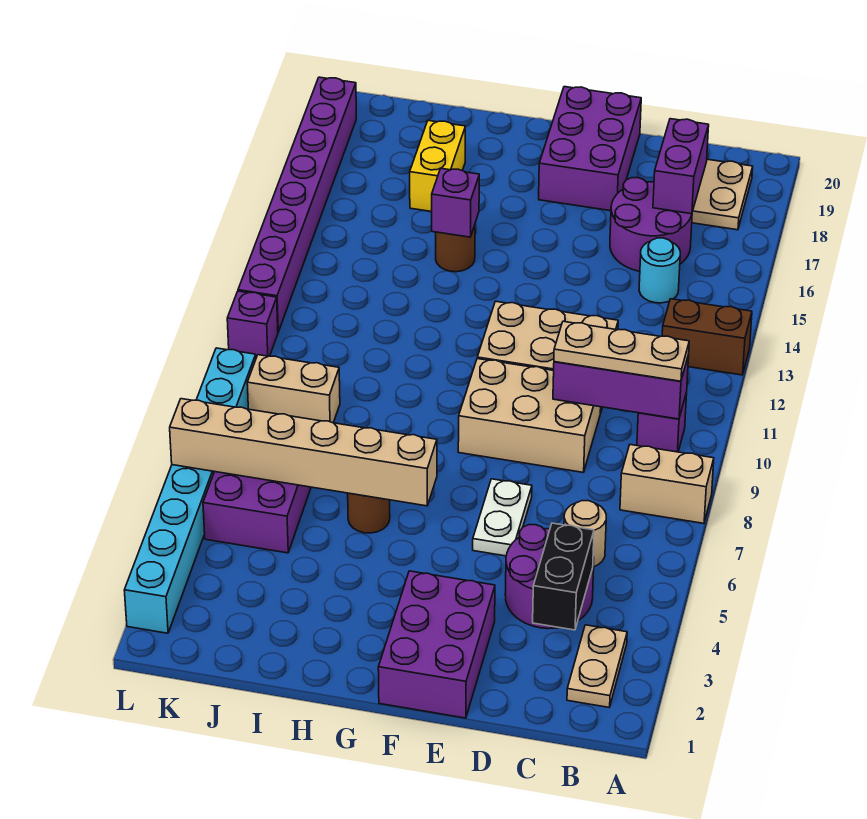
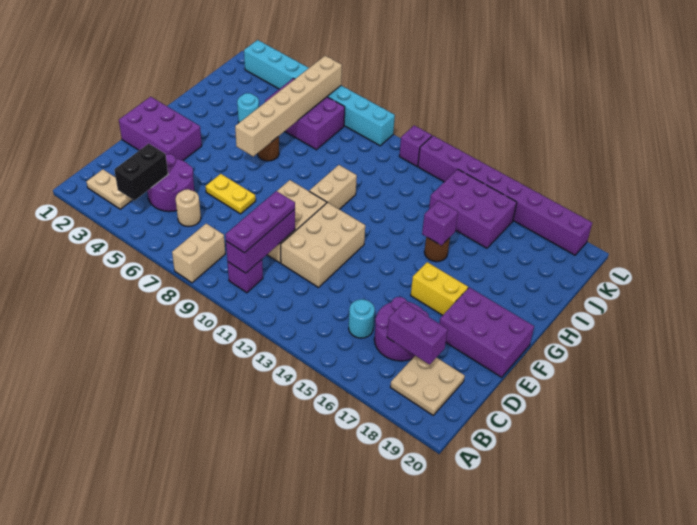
brown 1x2 brick [662,299,752,375] -> none
tan 1x3 plate [554,321,689,381] -> purple 1x3 plate [225,191,295,253]
black 1x2 brick [533,523,594,630] -> black 1x2 brick turned to [114,144,168,201]
white 1x2 plate [473,479,532,556] -> yellow 1x2 plate [205,174,256,214]
none -> cyan 1x1 round brick [237,93,259,123]
yellow 1x2 brick [410,120,465,212] -> yellow 1x2 brick moved to [411,262,468,315]
tan 1x2 brick [247,355,340,423] -> tan 1x2 brick moved to [309,165,357,209]
none -> purple 2x3 brick [429,169,517,248]

